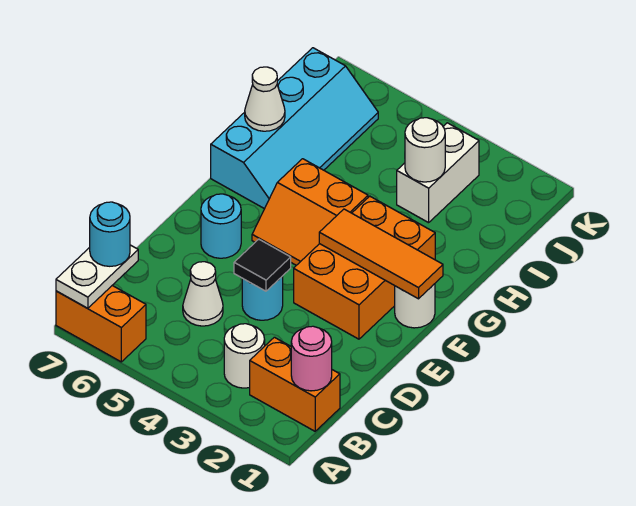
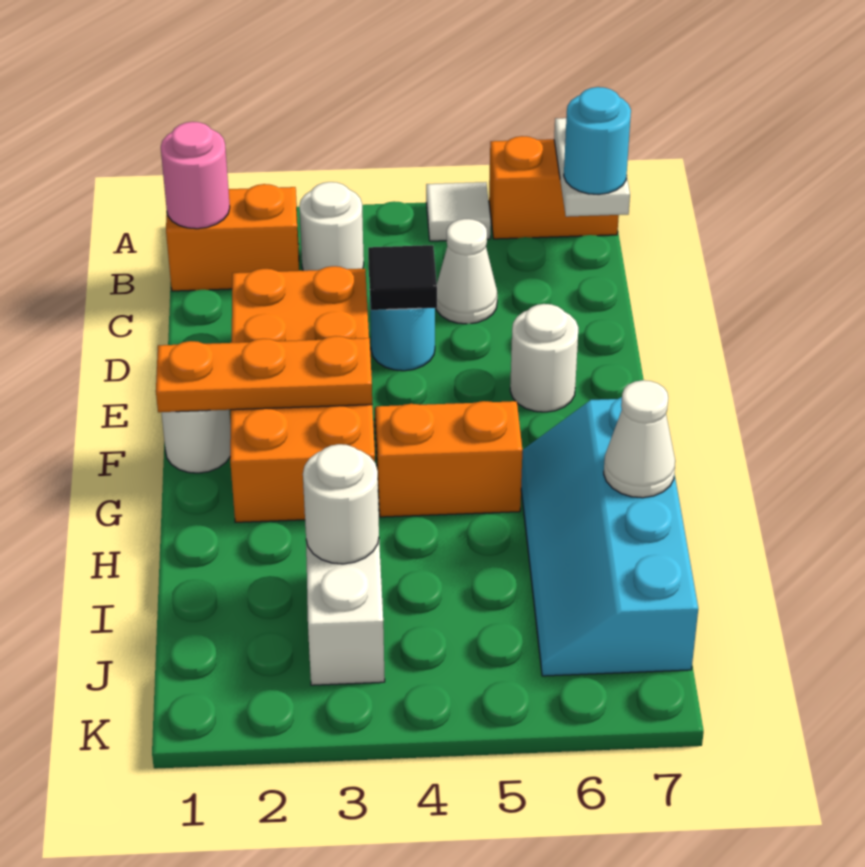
none -> white 1x1 tile [426,182,491,241]
orange 2x3 brick [294,196,435,339] -> orange 2x4 brick [230,266,375,522]
cyan 1x1 round brick [201,194,241,258] -> white 1x1 round brick [510,304,578,412]
orange 1x3 tile [319,209,443,299] -> orange 1x3 plate [156,336,372,412]

